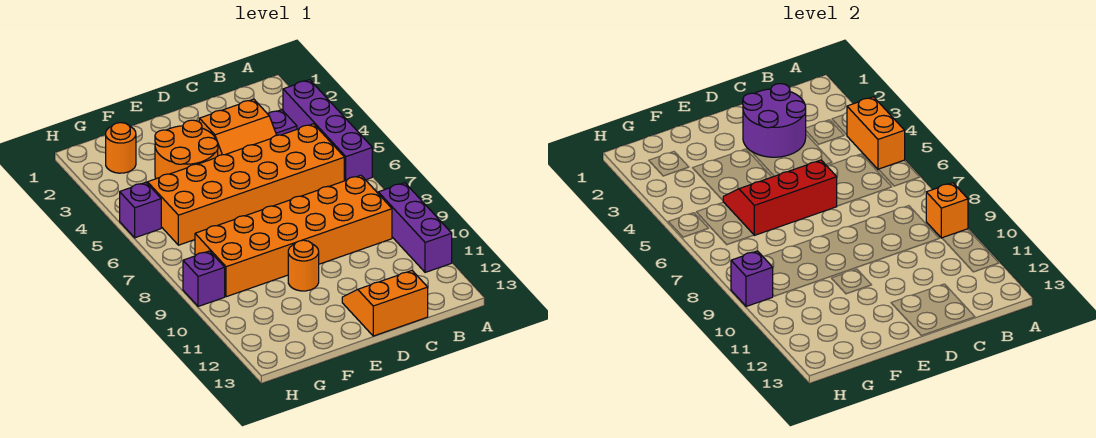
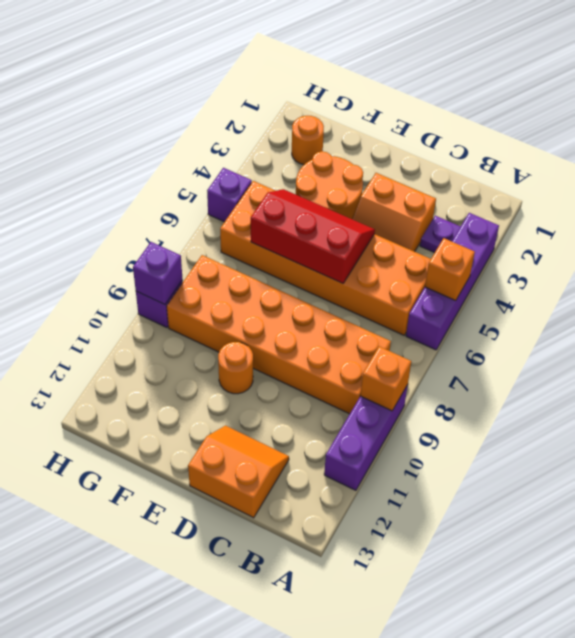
orange 1x2 brick [847,97,905,170] -> orange 1x1 brick [425,238,475,301]
purple 2x2 round brick [743,84,806,157] -> none

